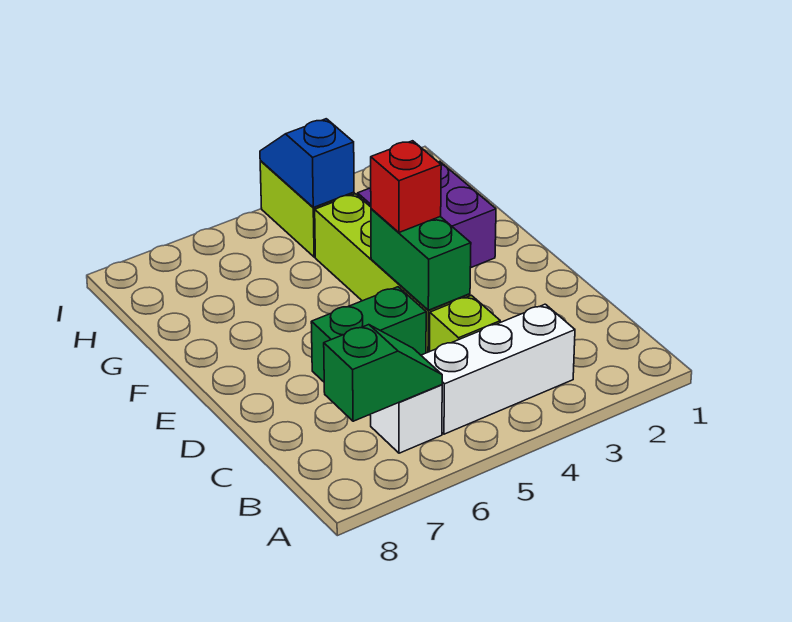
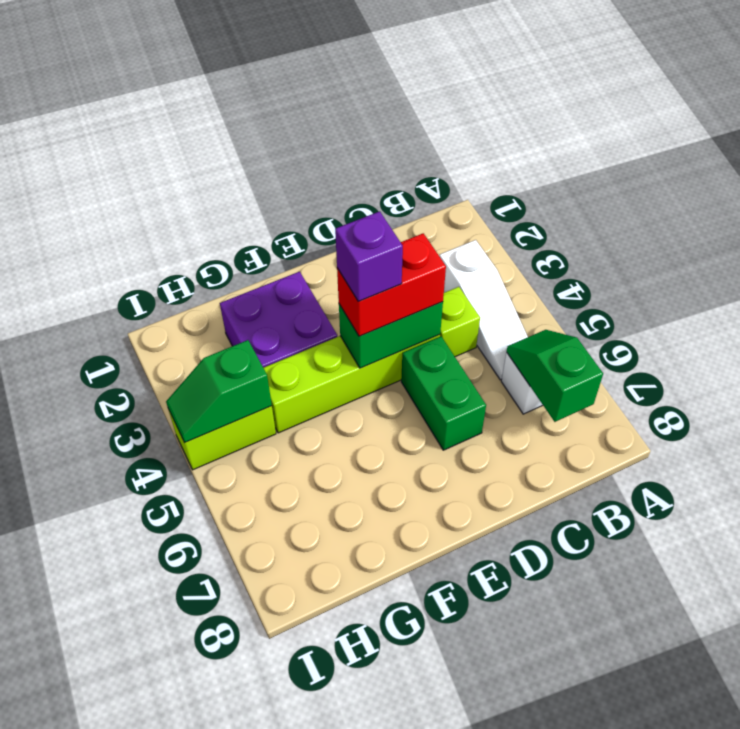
white 1x3 brick [421,304,575,434] -> white 1x3 slope [439,240,528,380]
red 1x1 brick [371,141,441,232] -> red 1x2 brick [337,233,446,336]
none -> purple 1x1 brick [335,211,403,302]
blue 1x2 slope [260,119,354,207] -> green 1x2 slope [166,340,272,443]

